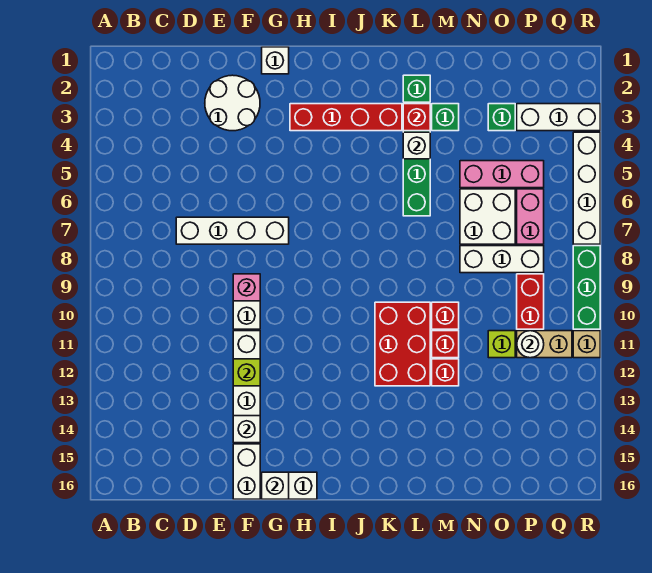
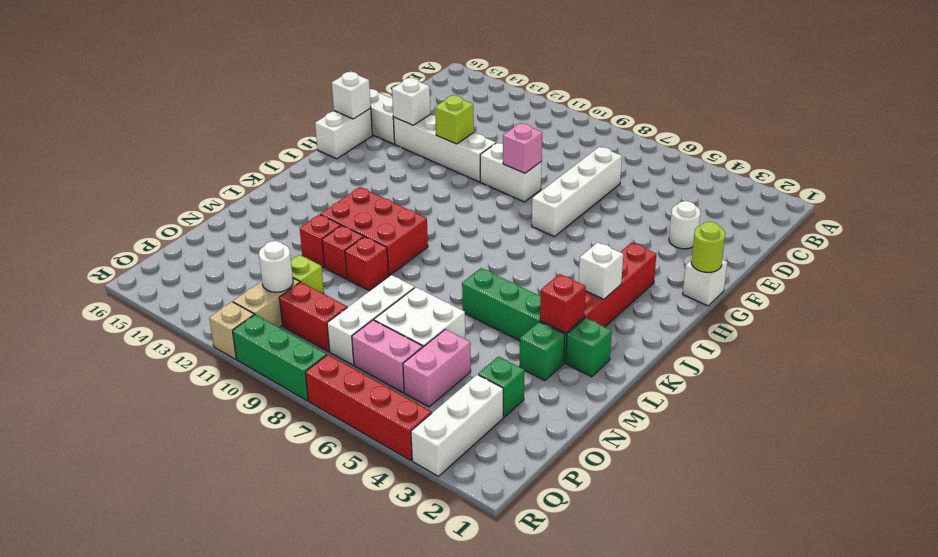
white 2x2 round brick [205,75,260,131] -> white 1x1 round brick [669,201,700,249]
none -> lime 1x1 round brick [691,222,725,272]
white 1x1 brick [403,132,430,159] -> white 1x1 brick moved to [579,242,623,299]
pink 1x3 brick [460,161,544,188] -> pink 1x2 brick [403,329,471,407]
white 1x4 brick [573,132,600,244] -> red 1x4 brick [305,355,432,460]

